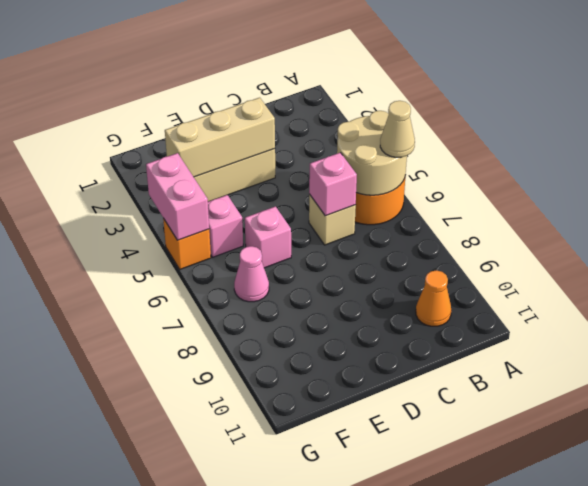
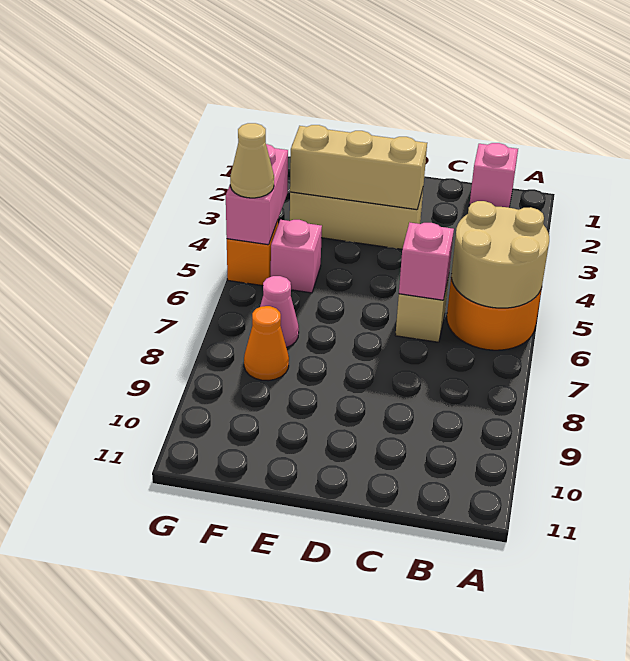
tan 1x1 cone [380,101,415,157] -> tan 1x1 cone moved to [230,123,274,198]
orange 1x1 cone [416,270,451,326] -> orange 1x1 cone moved to [244,306,289,381]
pink 1x1 brick [245,206,291,268] -> pink 1x1 brick moved to [469,143,518,208]

